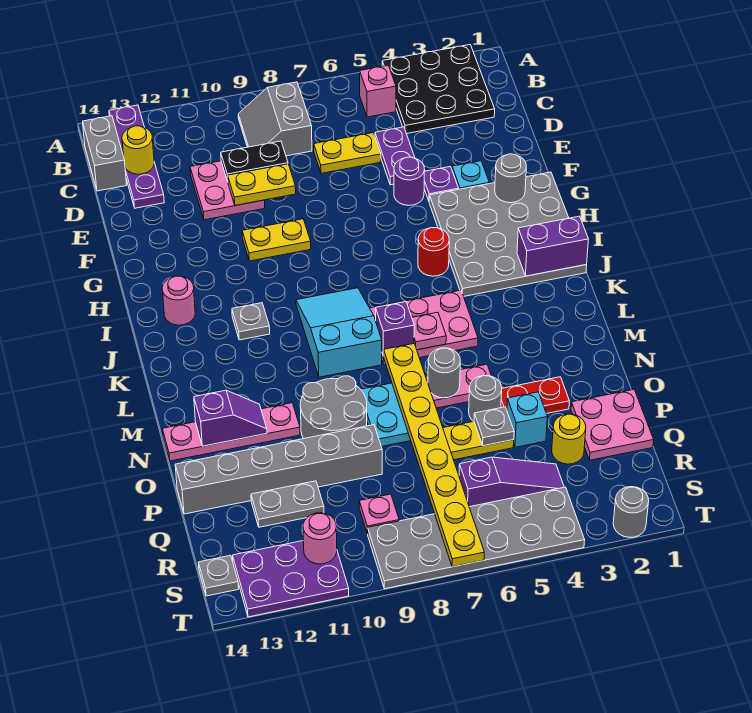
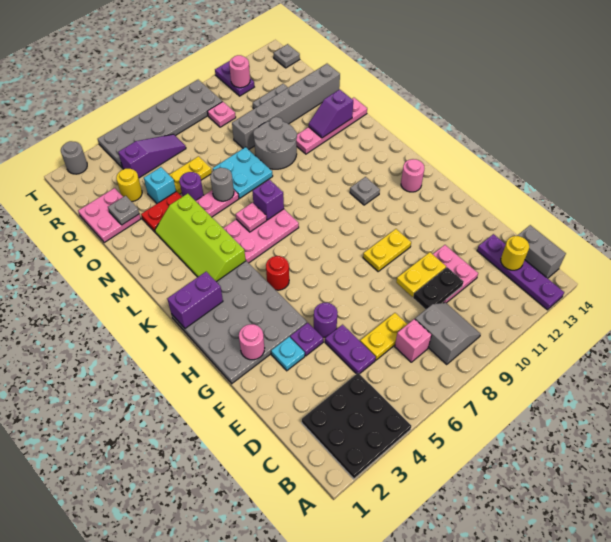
pink 1x1 brick [360,65,396,117] -> pink 1x1 brick moved to [395,319,431,362]
grey 1x1 round brick [495,154,526,203] -> pink 1x1 round brick [239,324,265,360]
cyan 2x3 slope [296,288,382,377] -> none
none -> lime 2x4 slope [155,194,246,282]
yellow 1x8 plate [383,344,484,567] -> none
grey 1x1 round brick [469,375,502,421] -> purple 1x1 round brick [179,172,204,201]
grey 1x1 plate [474,407,514,446] -> grey 1x1 plate moved to [108,196,139,225]
purple 1x3 slope [459,457,564,507] -> purple 1x3 slope turned to [118,134,186,178]
purple 2x3 plate [233,541,349,617] -> purple 1x2 plate [215,61,254,96]

